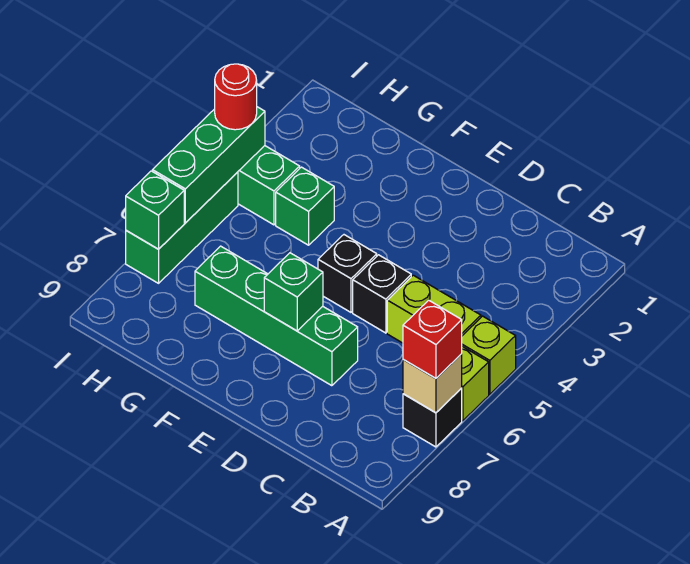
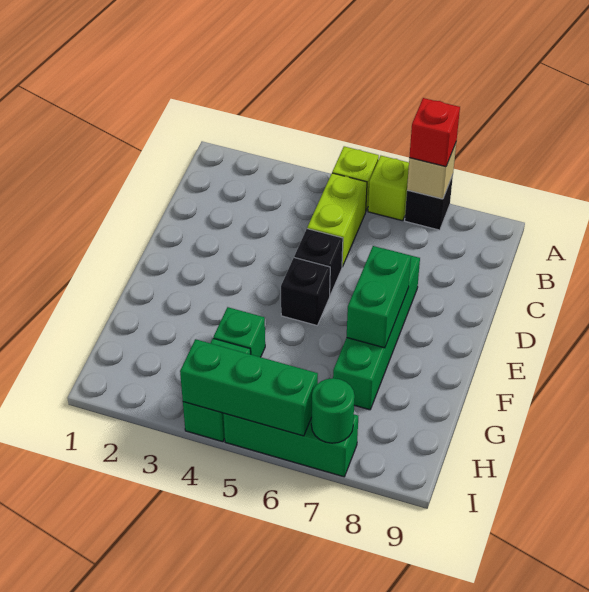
green 1x1 brick [264,253,323,331] -> green 1x2 brick [347,246,411,348]
red 1x1 round brick [215,64,257,130] -> none
green 1x1 brick [126,171,184,249] -> green 1x1 round brick [311,378,355,443]

